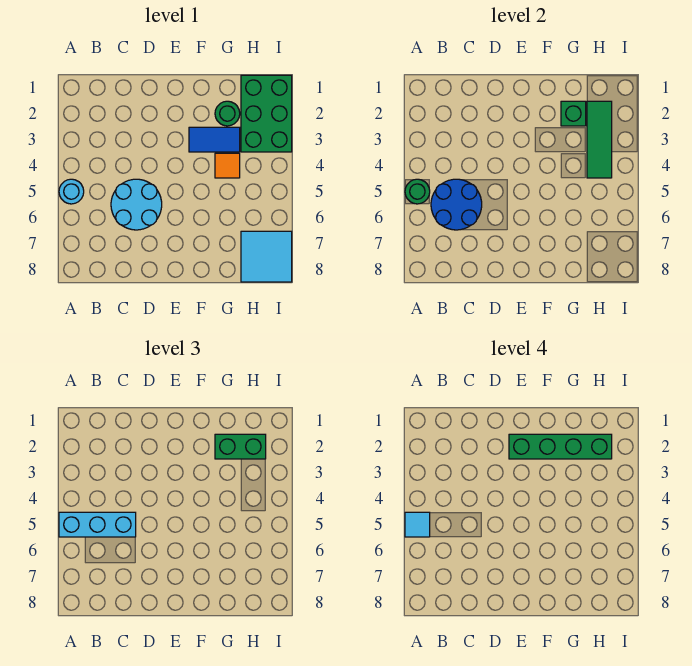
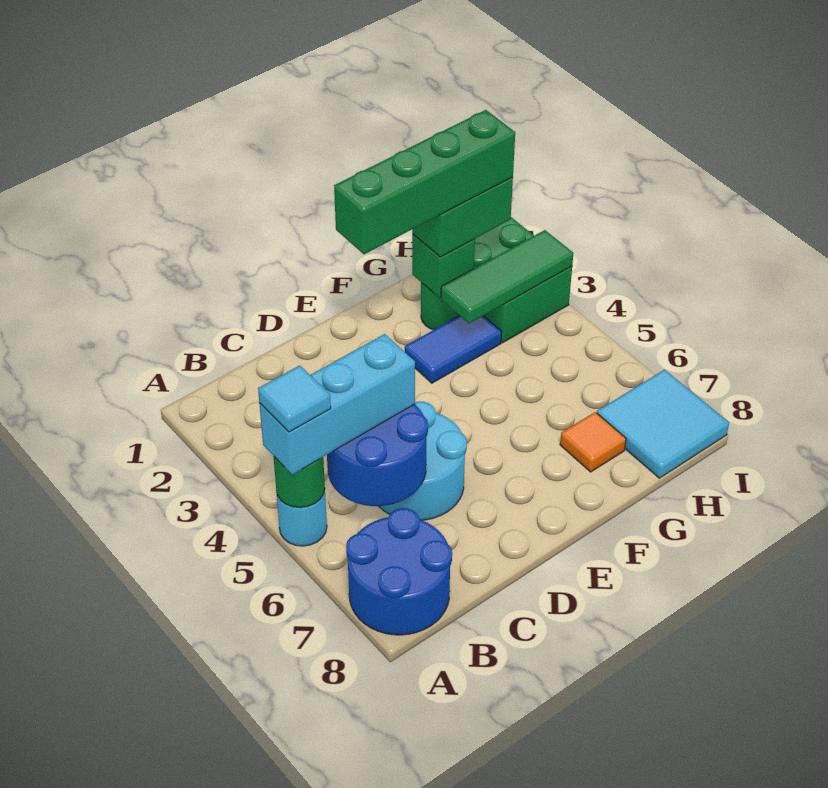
none -> blue 2x2 round brick [346,508,452,635]
orange 1x1 tile [215,153,240,178] -> orange 1x1 tile moved to [560,412,626,472]
green 1x3 tile [587,101,612,178] -> green 1x3 tile turned to [441,230,573,323]

